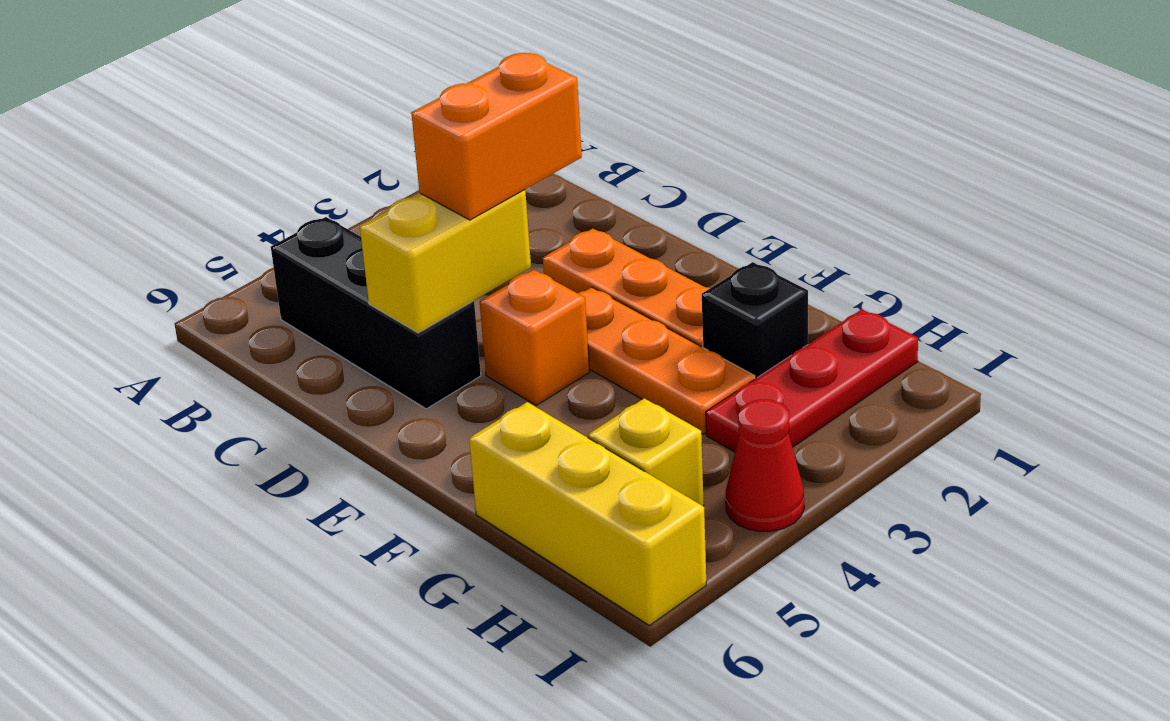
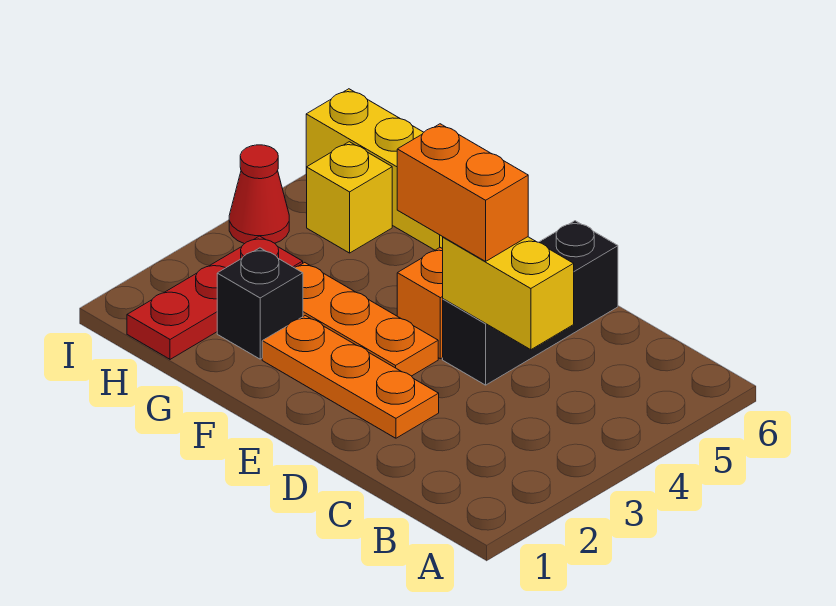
black 1x3 brick [271,217,481,409] -> black 1x3 brick turned to [443,221,618,385]
orange 1x2 brick [411,53,582,220] -> orange 1x2 brick turned to [397,124,528,261]
yellow 1x2 brick [360,190,531,333] -> yellow 1x2 brick turned to [443,237,574,350]

